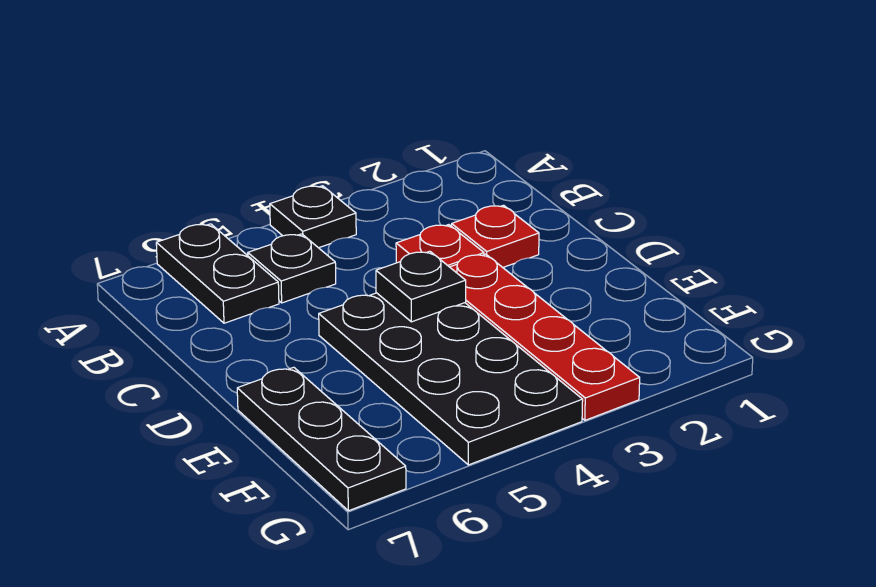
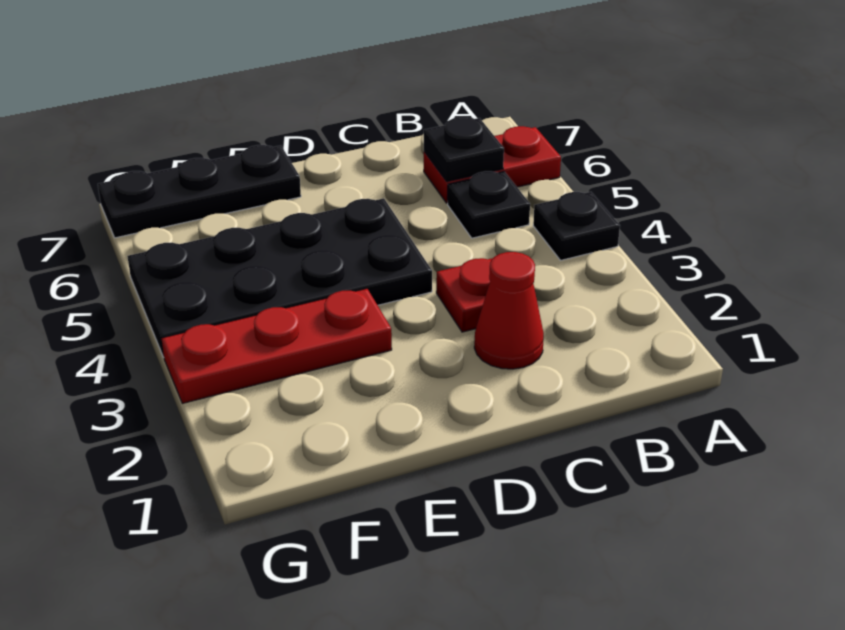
black 1x2 plate [156,224,279,323] -> red 1x2 plate [424,126,561,203]
red 1x1 plate [452,205,539,267] -> red 1x1 cone [474,252,544,369]
red 1x4 plate [450,254,640,420] -> red 1x3 plate [161,289,392,403]
black 1x1 plate [376,251,466,322] -> black 1x1 plate moved to [424,117,504,182]

